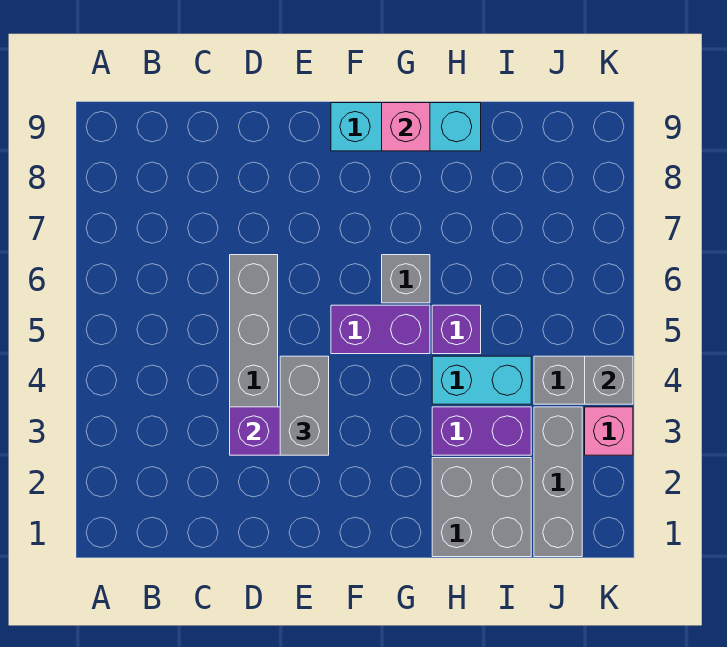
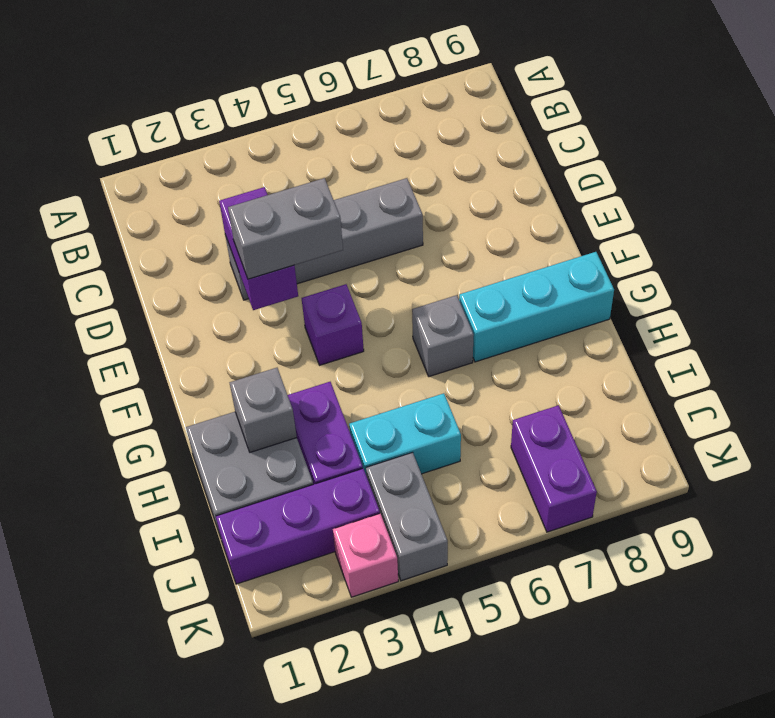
purple 1x2 brick [331,305,430,354] -> purple 1x2 brick moved to [511,405,597,532]
cyan 1x3 brick [331,103,481,151] -> cyan 1x3 brick turned to [459,252,614,362]
pink 1x1 brick [382,103,430,151] -> none
cyan 1x2 brick [432,356,531,404] -> cyan 1x2 brick turned to [349,393,461,474]
purple 1x1 brick [432,305,481,354] -> purple 1x1 brick moved to [302,284,364,365]
grey 1x3 brick [534,407,582,557] -> purple 1x3 brick [216,469,380,584]
grey 1x1 brick [585,356,633,404] -> grey 1x1 brick moved to [230,368,297,452]

